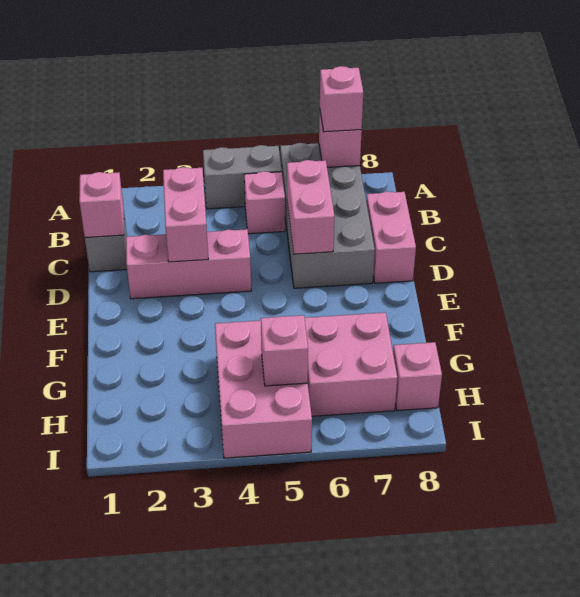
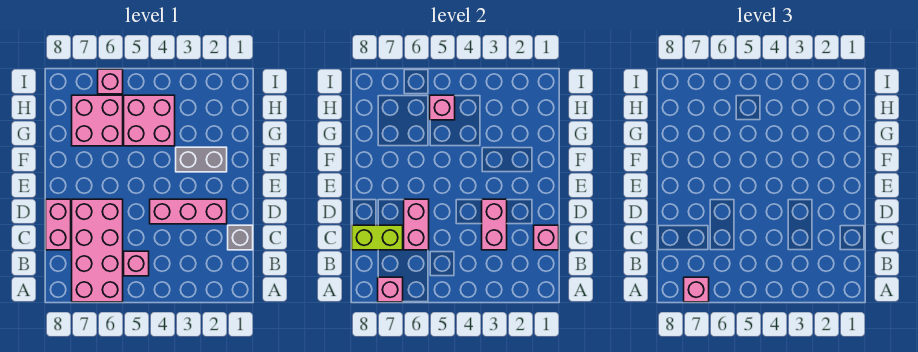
grey 1x2 brick [203,145,282,209] -> grey 1x2 brick moved to [176,147,227,172]
grey 2x4 brick [280,143,375,288] -> pink 2x4 brick [72,199,123,302]
none -> lime 1x2 brick [352,225,403,250]
pink 2x3 brick [215,321,312,458] -> pink 2x2 brick [124,95,175,146]
pink 1x1 brick [393,342,442,411] -> pink 1x1 brick moved to [98,69,123,94]

